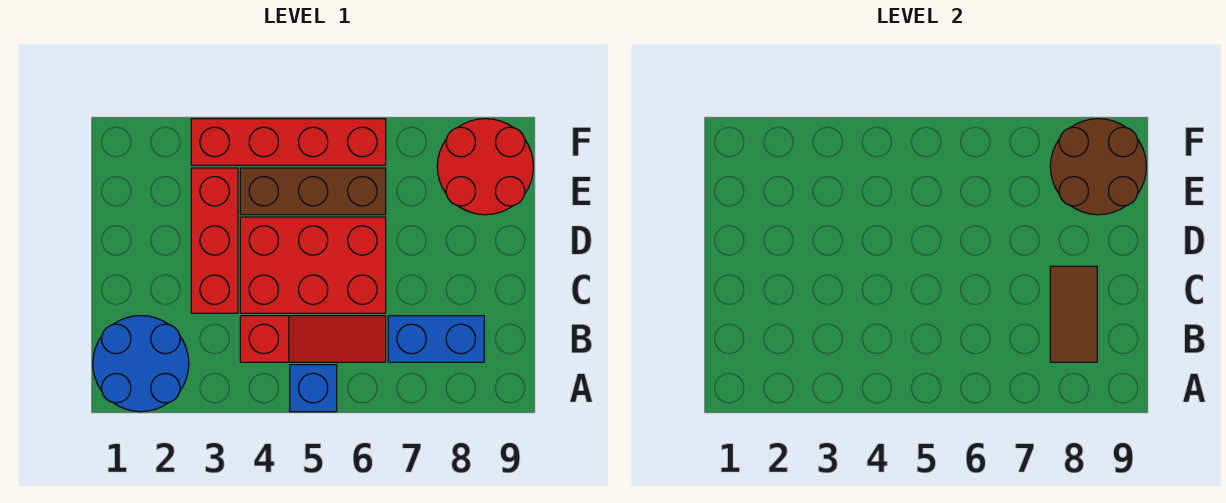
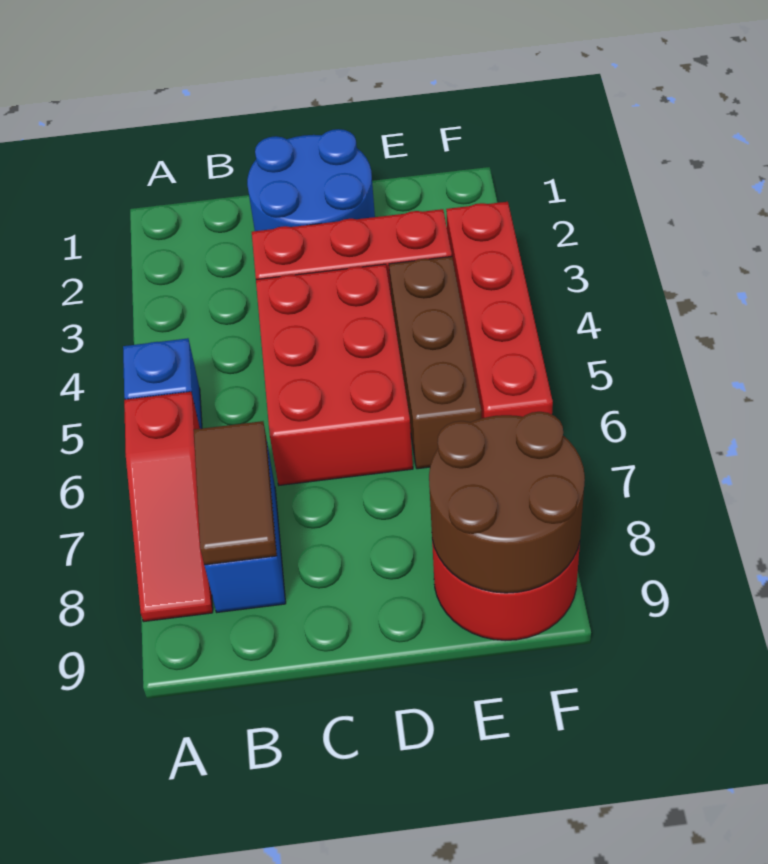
blue 2x2 round brick [93,316,189,412] -> blue 2x2 round brick moved to [247,129,375,231]
red 1x3 slope [240,316,386,362] -> red 1x3 slope moved to [124,392,213,622]
brown 1x2 tile [1050,266,1097,362] -> brown 1x2 tile turned to [194,421,277,565]

